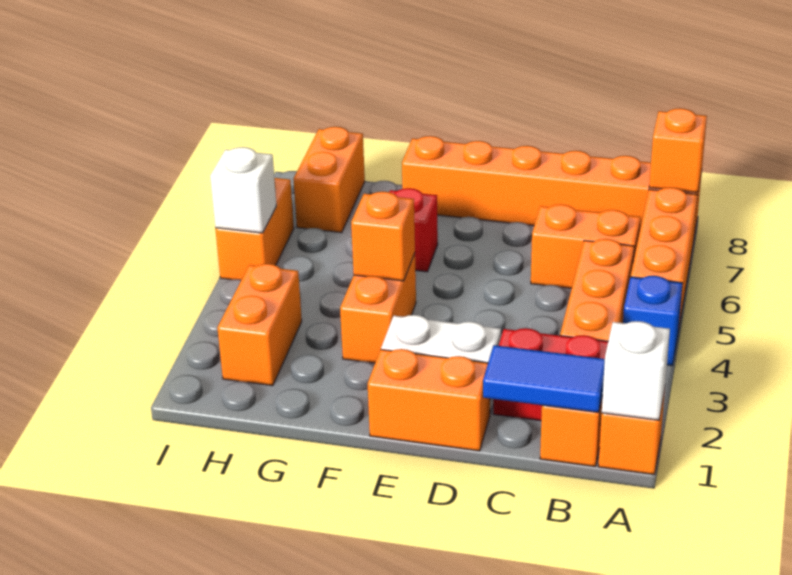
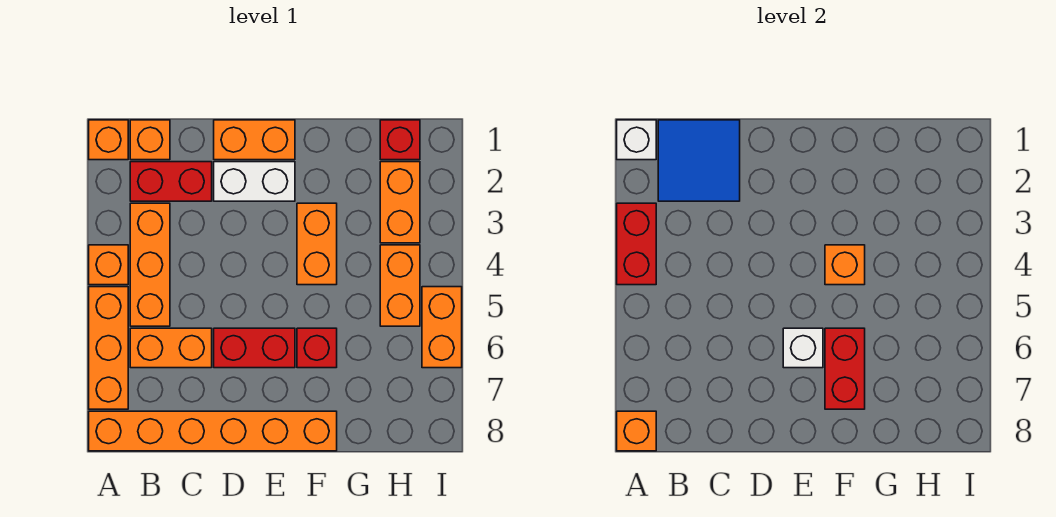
none -> red 1x2 brick [617,203,656,285]
blue 1x1 brick [623,276,683,365] -> orange 1x1 brick [89,245,128,285]
blue 1x2 tile [483,345,605,412] -> blue 2x2 tile [658,120,740,201]
none -> red 1x2 brick [214,328,295,368]
none -> red 1x2 brick [825,328,865,409]
none -> red 1x1 brick [380,120,420,160]
orange 1x2 brick [293,127,365,233] -> orange 1x2 brick moved to [380,245,420,326]
white 1x1 brick [210,147,276,233] -> white 1x1 brick moved to [783,328,823,368]

